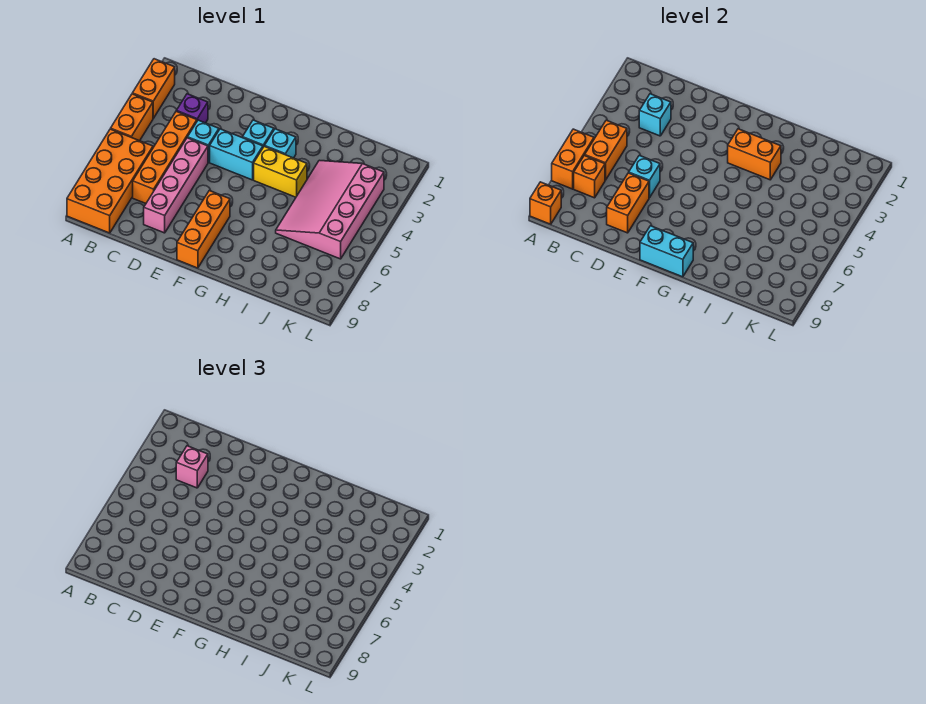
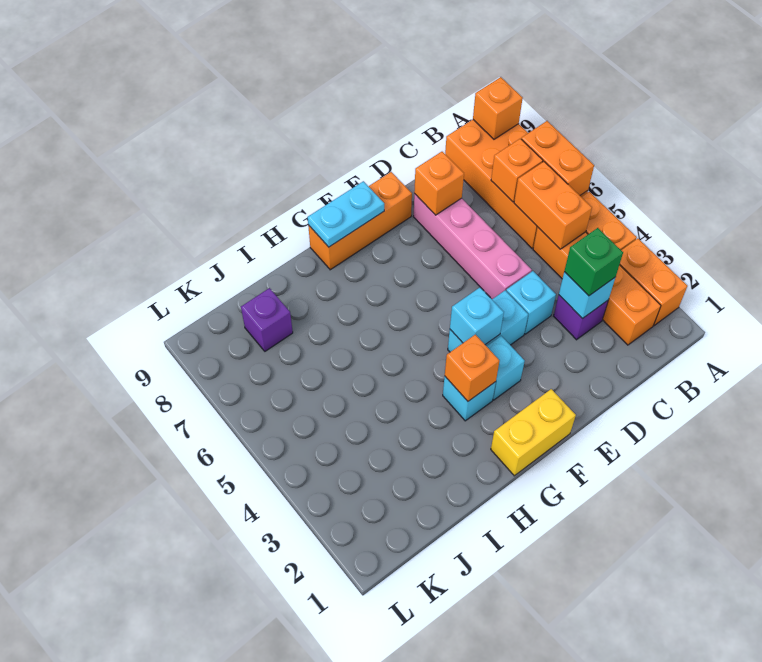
pink 1x1 brick [176,446,208,488] -> green 1x1 brick [564,228,623,296]
orange 1x4 brick [133,111,197,203] -> orange 1x4 brick moved to [533,227,661,345]
cyan 1x1 brick [629,155,660,198] -> cyan 1x1 brick moved to [450,288,504,345]
orange 1x2 brick [607,173,649,233] -> orange 1x1 brick [414,152,464,215]
orange 1x3 brick [177,191,230,268] -> orange 1x3 brick turned to [308,172,412,270]
cyan 1x2 brick [640,226,693,277] -> cyan 1x2 plate [308,181,384,247]
orange 1x2 brick [728,129,781,180] -> orange 1x1 brick [445,335,499,401]
yellow 1x2 brick [254,146,307,197] -> yellow 1x2 brick moved to [491,389,576,476]
pink 3x4 slope [276,160,384,259] -> none
none -> purple 1x1 brick [241,288,293,351]

